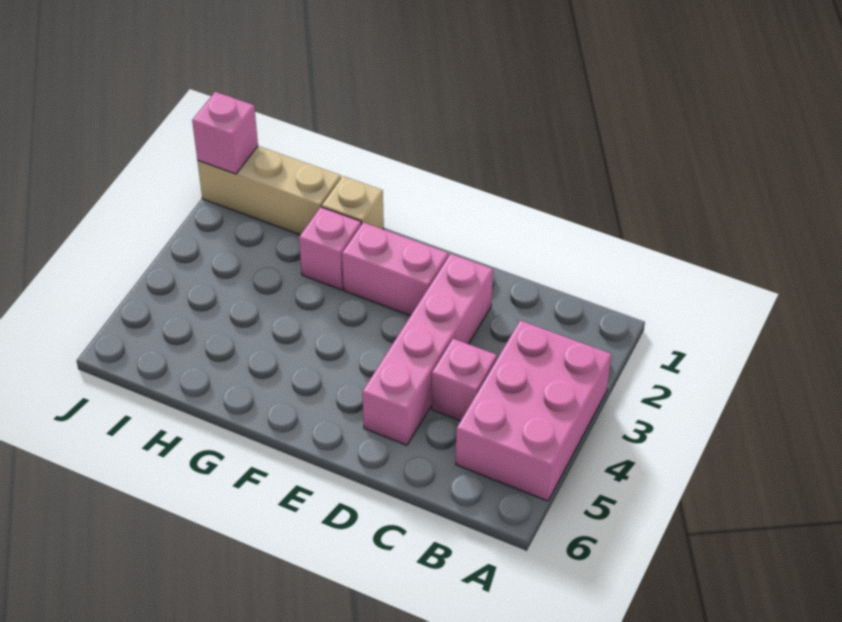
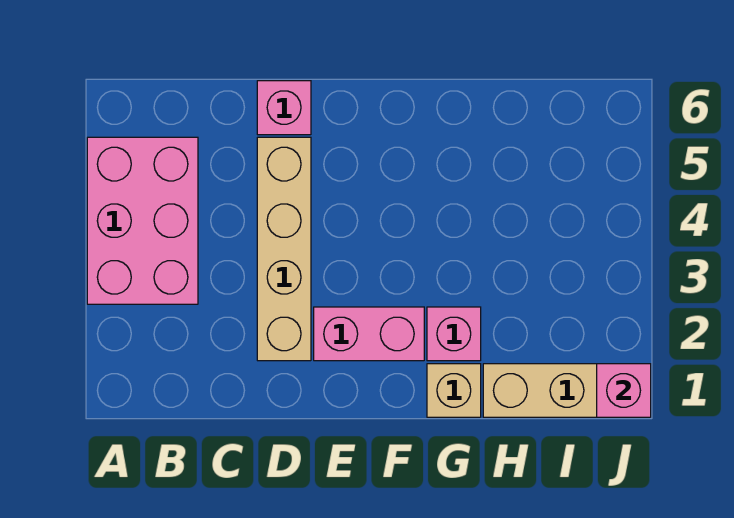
pink 1x1 brick [432,339,497,421] -> pink 1x1 brick moved to [257,81,311,135]
pink 1x4 brick [362,254,493,445] -> tan 1x4 brick [257,137,311,361]

